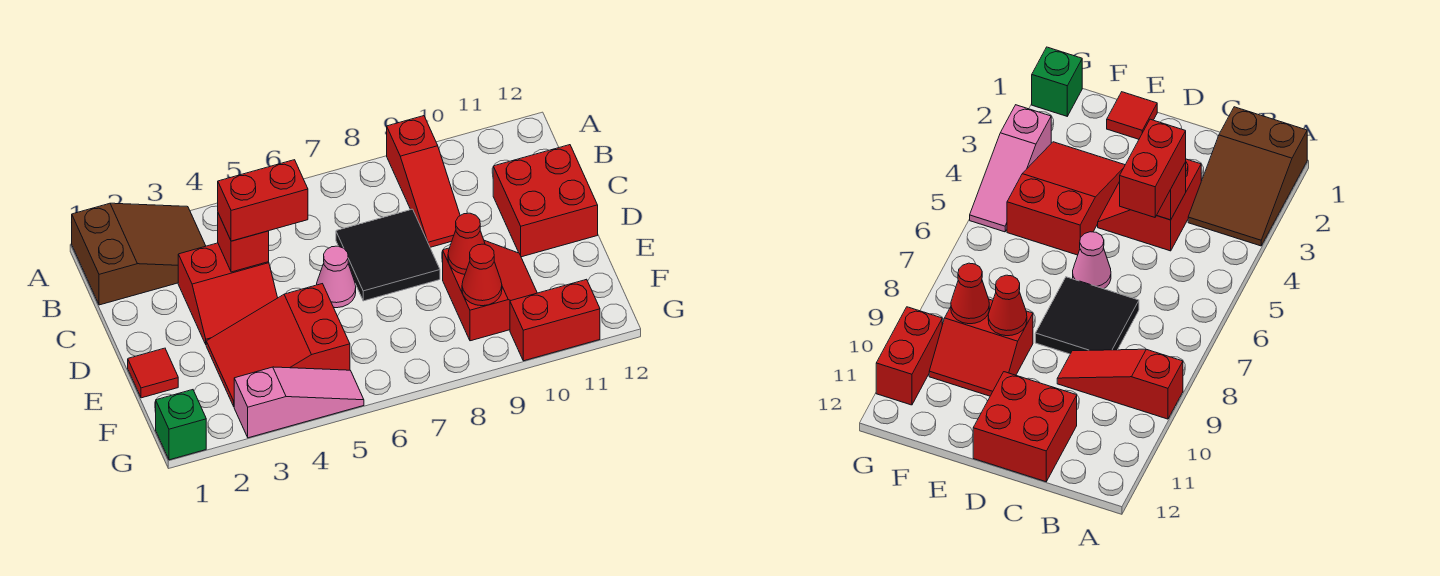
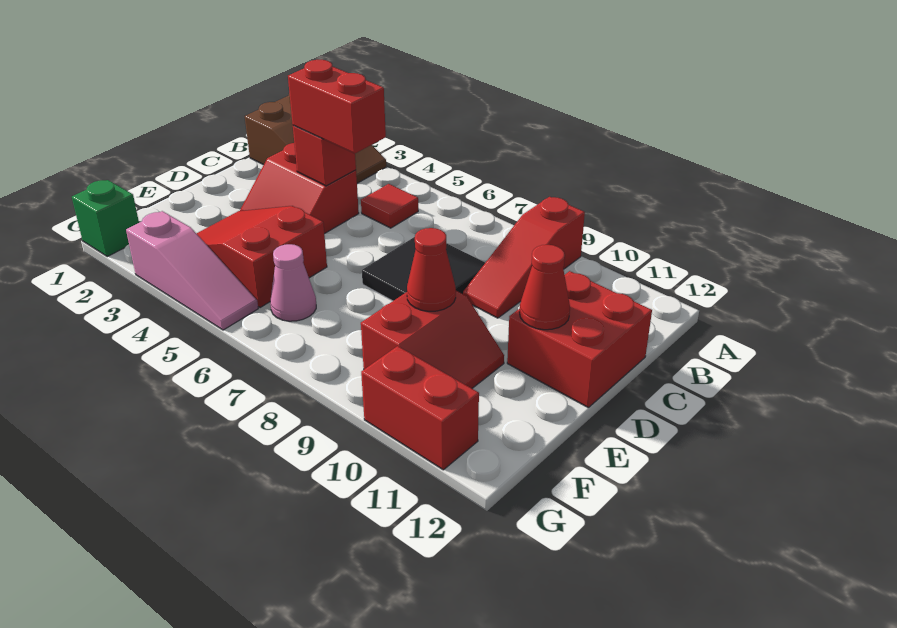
pink 1x1 cone [317,246,356,308] -> pink 1x1 cone moved to [270,244,316,321]
red 1x1 tile [128,348,178,398] -> red 1x1 tile moved to [361,184,418,228]
red 1x1 cone [462,244,502,306] -> red 1x1 cone moved to [519,245,570,330]

